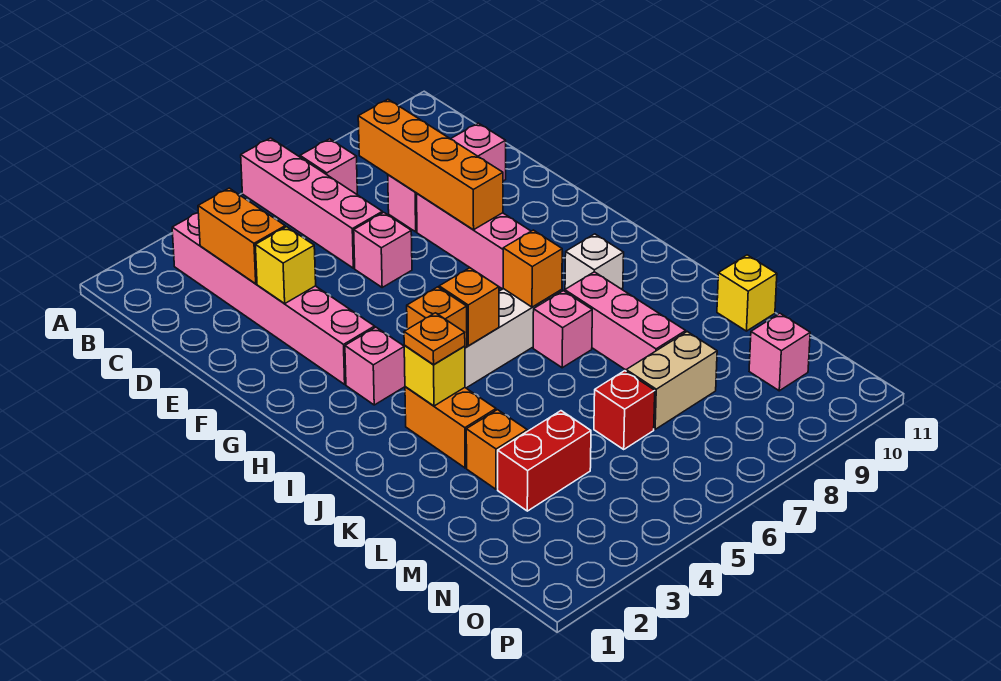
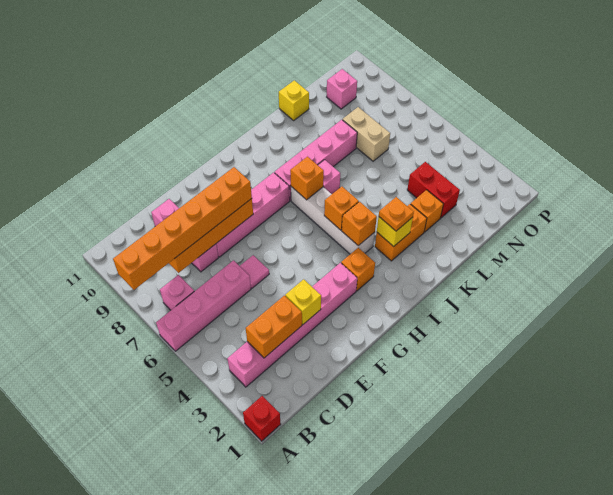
none -> orange 1x6 brick [113,167,252,290]
pink 1x1 brick [354,212,412,287] -> pink 1x1 tile [240,255,269,288]
pink 1x1 brick [345,327,405,405] -> orange 1x1 brick [341,248,375,291]
white 1x1 brick [565,234,624,290] -> none
pink 1x3 brick [565,272,686,370] -> pink 1x4 brick [275,120,357,201]
red 1x1 brick [594,371,655,449] -> red 1x1 brick moved to [243,396,281,441]

